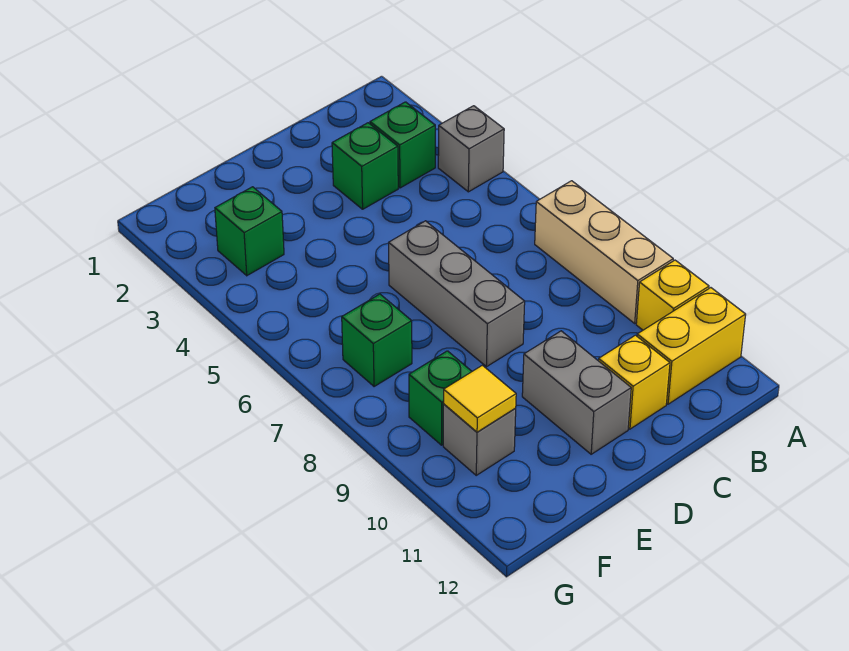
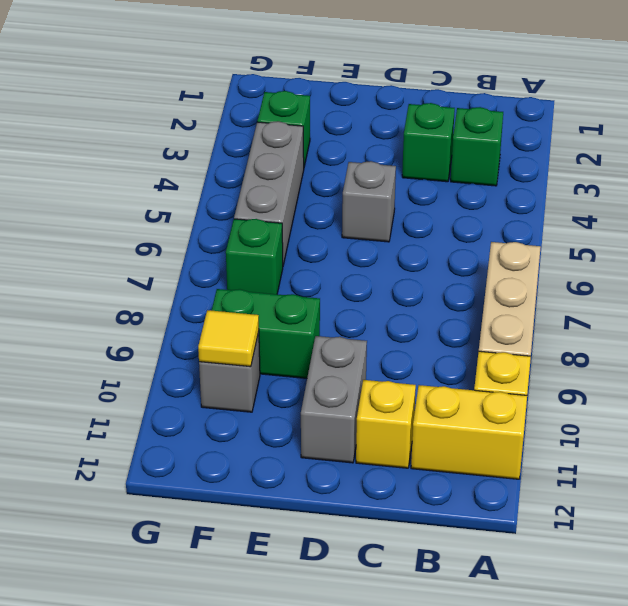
grey 1x1 brick [438,106,504,192] -> grey 1x1 brick moved to [342,161,396,242]
grey 1x3 brick [389,221,525,367] -> grey 1x3 brick moved to [234,121,304,265]
green 1x1 brick [409,351,472,445] -> green 1x2 brick [212,289,320,378]

